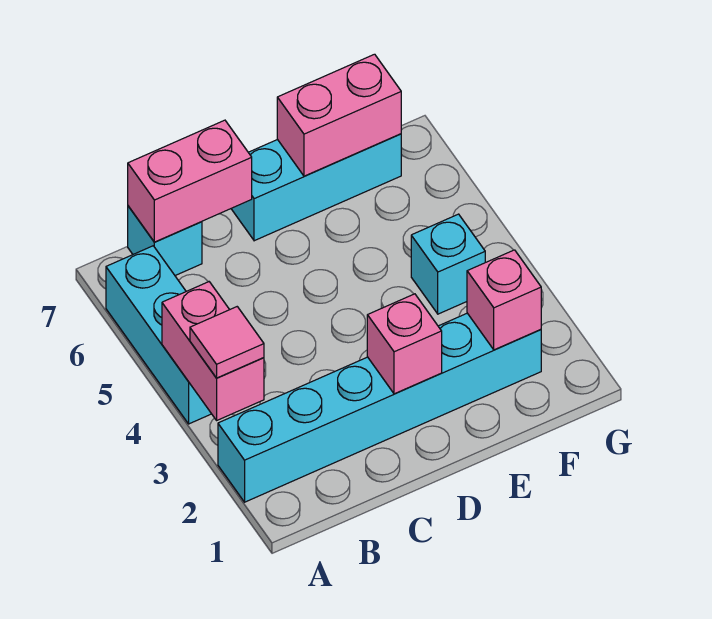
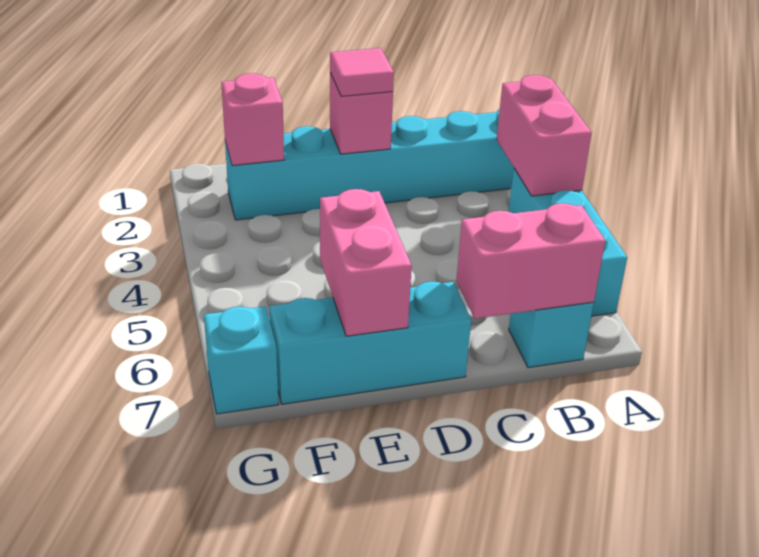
pink 1x1 tile [190,307,264,378] -> pink 1x1 tile moved to [330,48,394,96]
pink 1x2 brick [277,54,401,176] -> pink 1x2 brick turned to [320,189,412,336]
cyan 1x1 brick [411,214,485,314] -> cyan 1x1 brick moved to [204,306,278,414]

